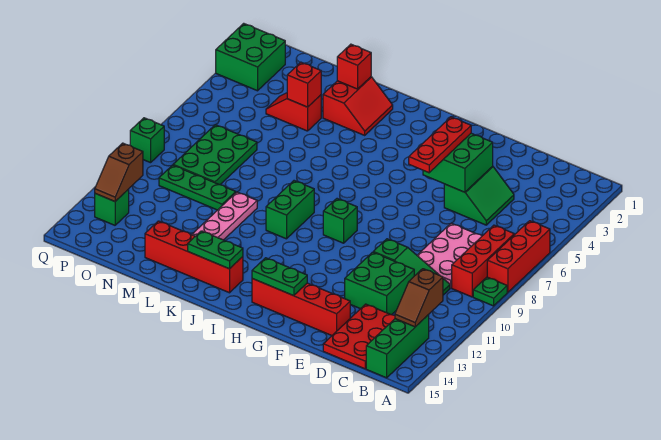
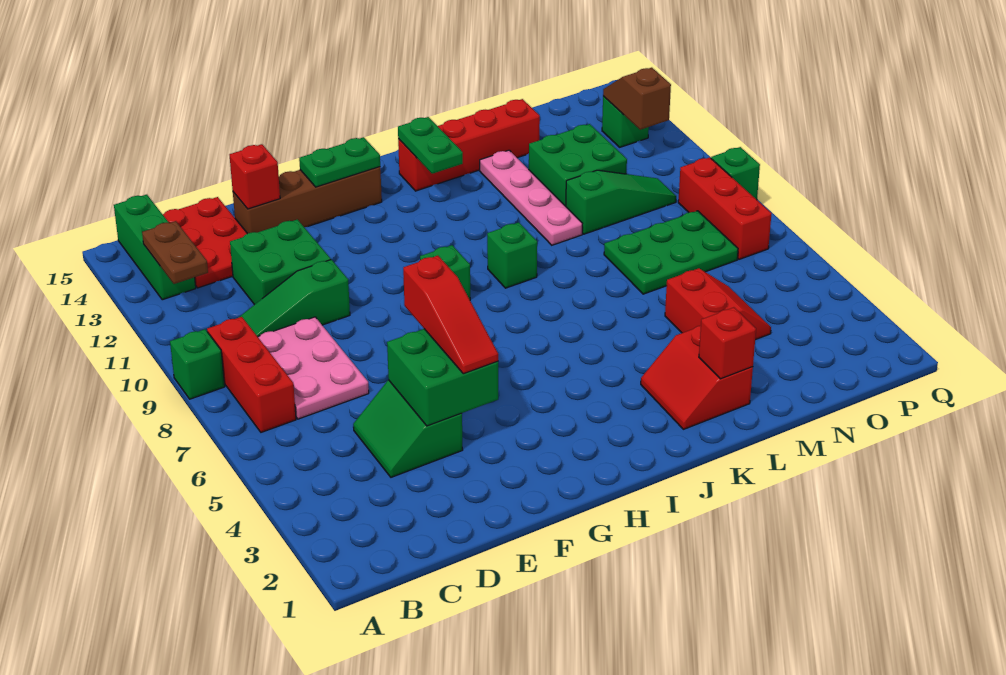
red 1x3 brick [487,221,550,292] -> red 1x3 brick moved to [678,157,772,259]
green 1x1 plate [473,277,507,306] -> green 1x1 brick [170,329,225,399]
brown 1x2 slope [395,269,443,327] -> brown 1x2 plate [142,221,208,284]
red 1x4 brick [252,279,350,335] -> brown 1x4 brick [233,167,382,234]
red 1x3 plate [409,117,471,173] -> red 1x3 slope [403,256,498,374]
green 1x2 brick [266,181,314,239] -> green 1x1 brick [487,222,537,288]
green 1x2 plate [188,231,243,269] -> green 1x2 plate turned to [398,117,463,174]
red 1x2 slope [266,93,321,131] -> red 2x2 slope [665,268,771,340]
red 1x1 brick [287,62,321,107] -> red 1x1 brick moved to [230,144,280,209]
green 1x3 plate [159,165,236,210] -> green 1x3 slope [566,170,676,234]
green 2x3 plate [173,125,257,185] -> green 2x3 plate turned to [604,211,738,294]
green 2x2 brick [216,23,285,91] -> green 2x2 brick moved to [529,124,627,206]

